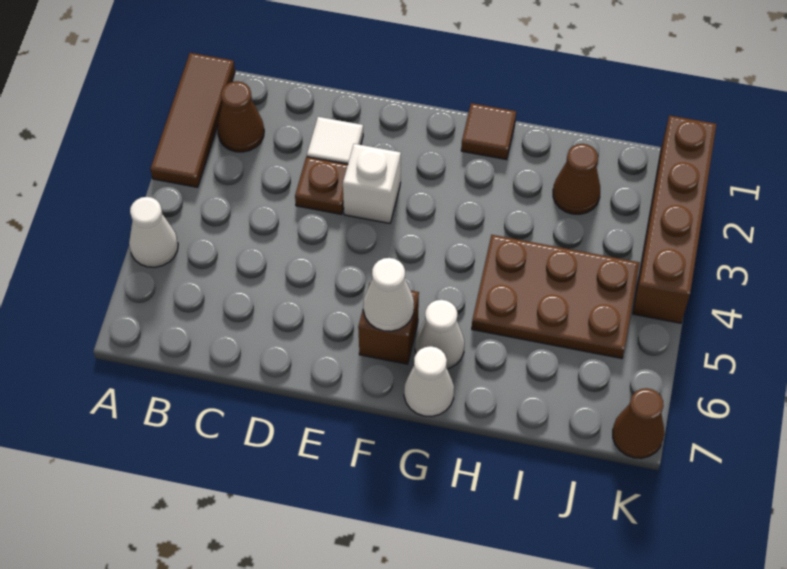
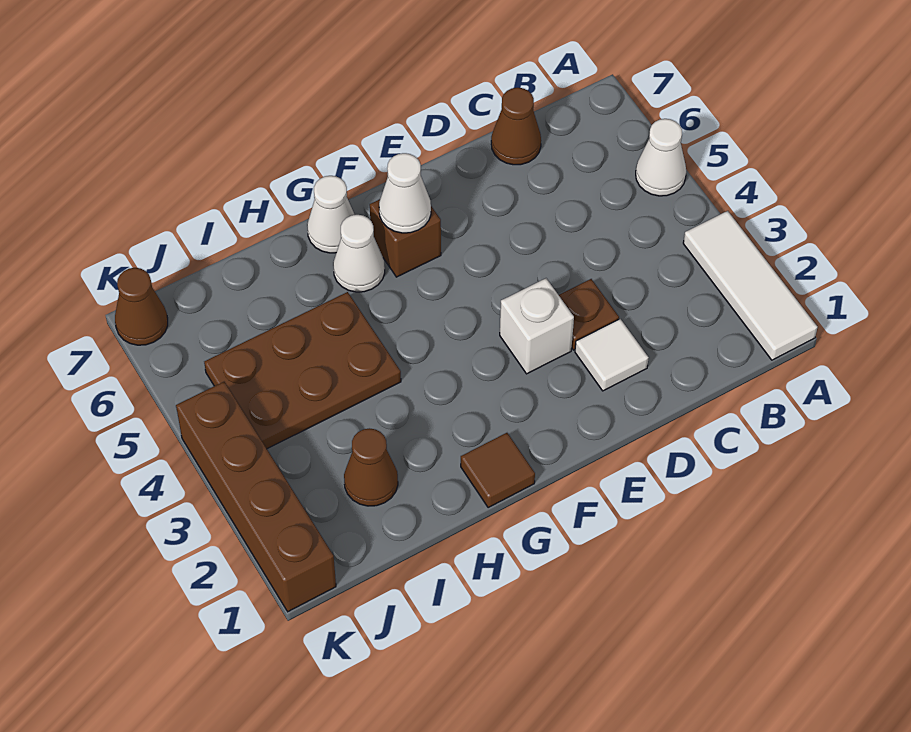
brown 1x3 tile [150,53,235,187] -> white 1x3 tile [683,211,818,360]
brown 1x1 cone [217,81,264,152] -> brown 1x1 cone moved to [491,88,541,165]

